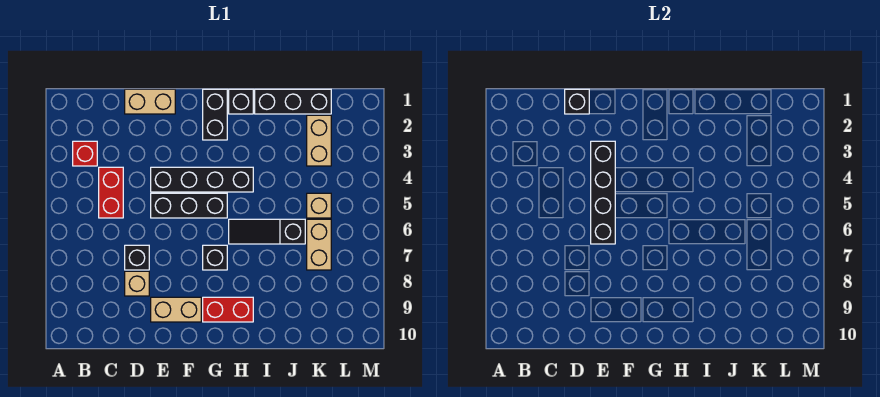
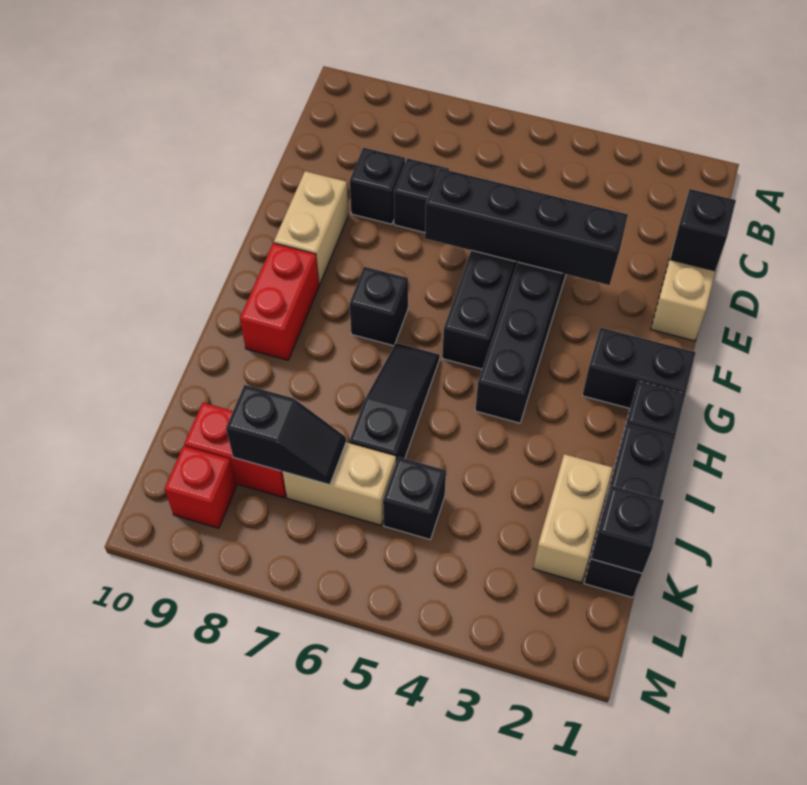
red 1x1 brick [73,141,97,166] -> red 1x1 brick moved to [165,446,236,528]
red 1x2 brick [99,167,123,218] -> red 1x2 brick moved to [184,403,286,498]
tan 1x1 brick [125,271,149,296] -> black 1x1 brick [350,148,405,224]
none -> black 1x1 brick [591,486,664,573]
tan 1x2 brick [307,115,331,166] -> tan 1x2 brick turned to [533,454,612,583]
tan 1x1 brick [307,193,331,218] -> black 1x1 brick [383,457,446,539]
none -> black 1x2 slope [226,385,346,485]

